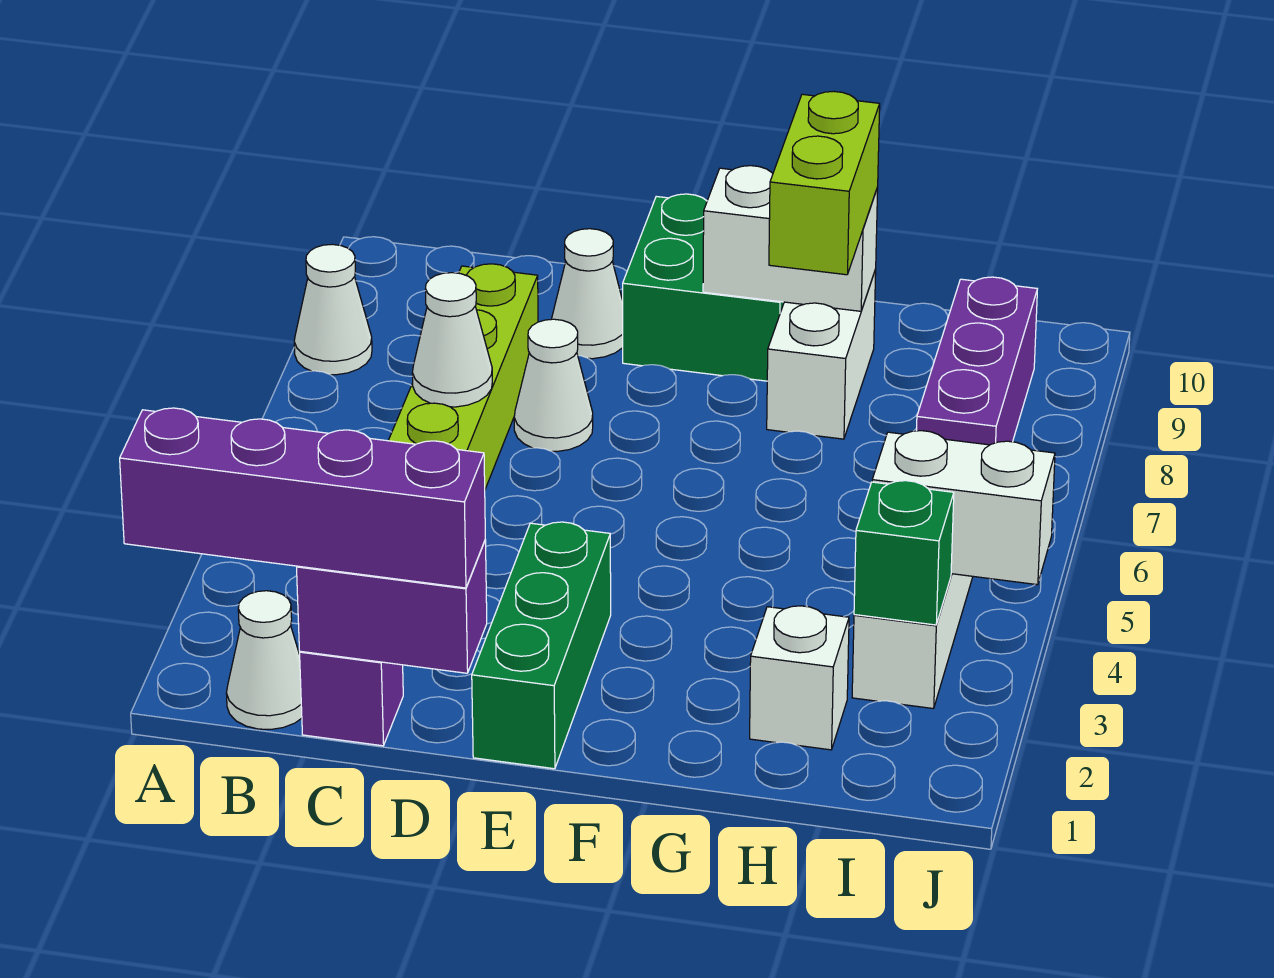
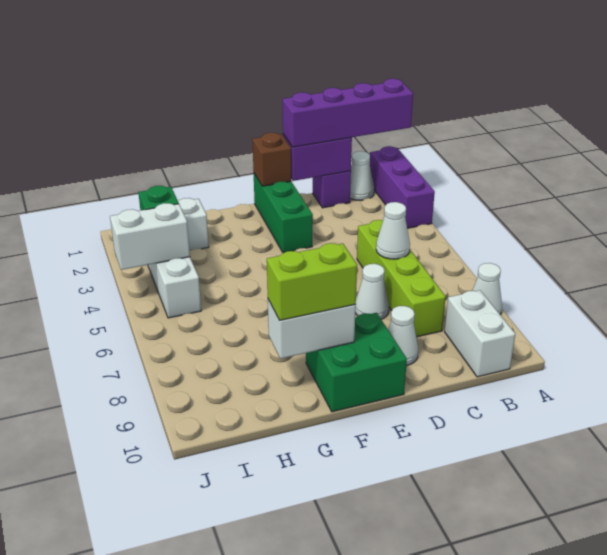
none -> brown 1x1 brick [252,133,291,186]
white 1x2 brick [767,270,876,439] -> white 1x2 brick moved to [445,290,515,377]
lime 1x2 brick [769,91,880,275] -> lime 1x2 brick turned to [267,243,357,320]
purple 1x3 brick [917,277,1037,445] -> purple 1x3 brick moved to [369,146,435,228]

